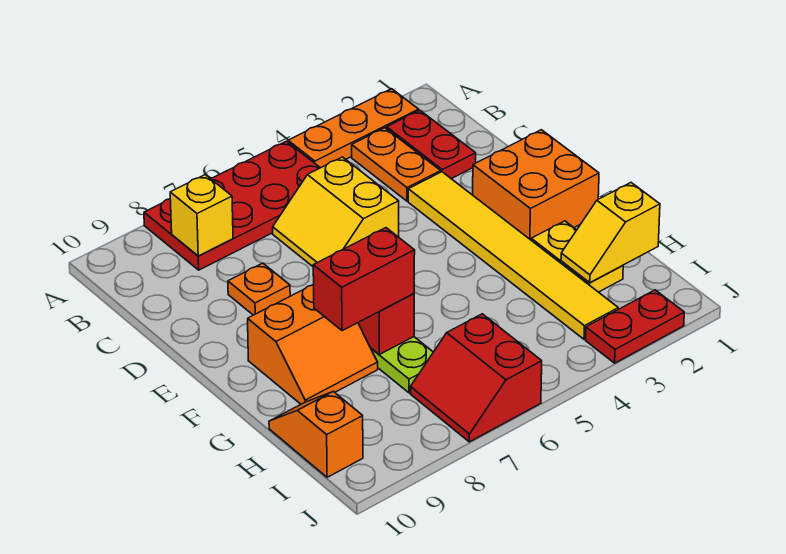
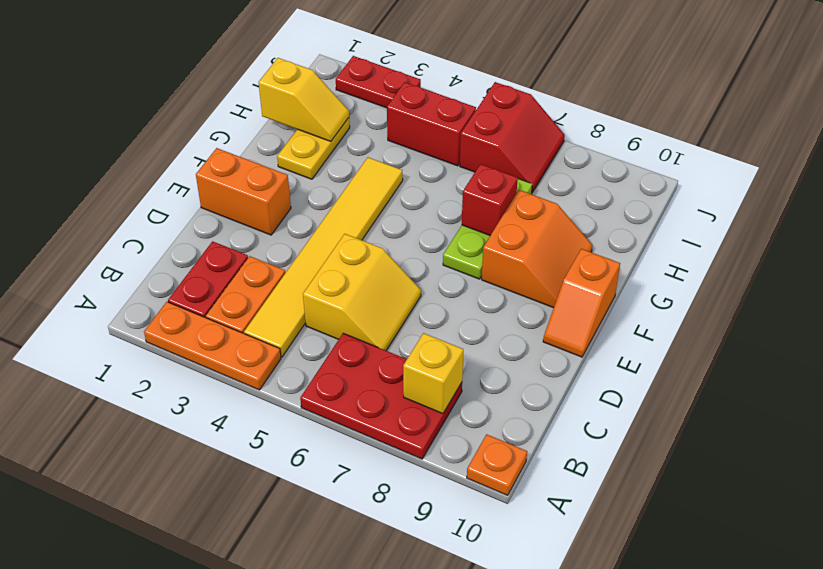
red 2x4 plate [144,141,320,270] -> red 2x3 plate [300,333,462,459]
yellow 1x6 tile [408,172,618,339] -> yellow 1x6 tile moved to [244,157,403,357]
orange 1x1 plate [228,263,290,315] -> orange 1x1 plate moved to [467,434,527,495]
orange 2x2 brick [473,130,599,240] -> orange 1x2 brick [196,148,291,235]
orange 2x2 slope [248,284,378,404] -> orange 2x2 slope turned to [482,190,593,308]
red 1x2 brick [313,228,415,331] -> red 1x2 brick moved to [387,82,476,166]
orange 1x2 slope [269,392,363,477] -> orange 1x2 slope moved to [543,249,620,357]

